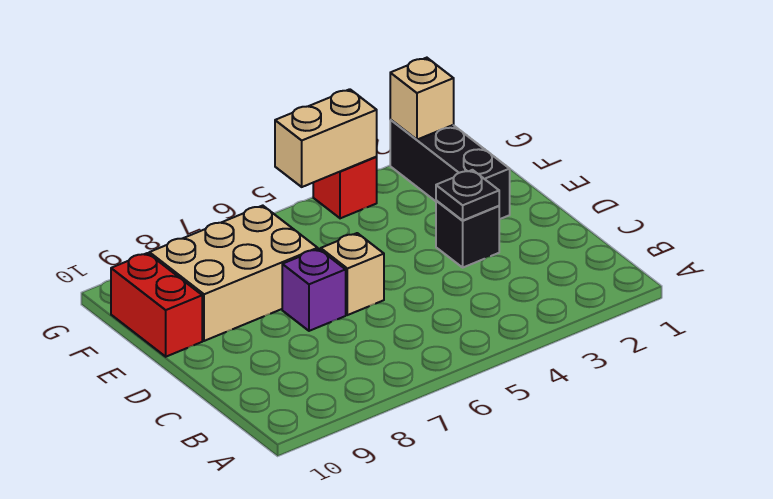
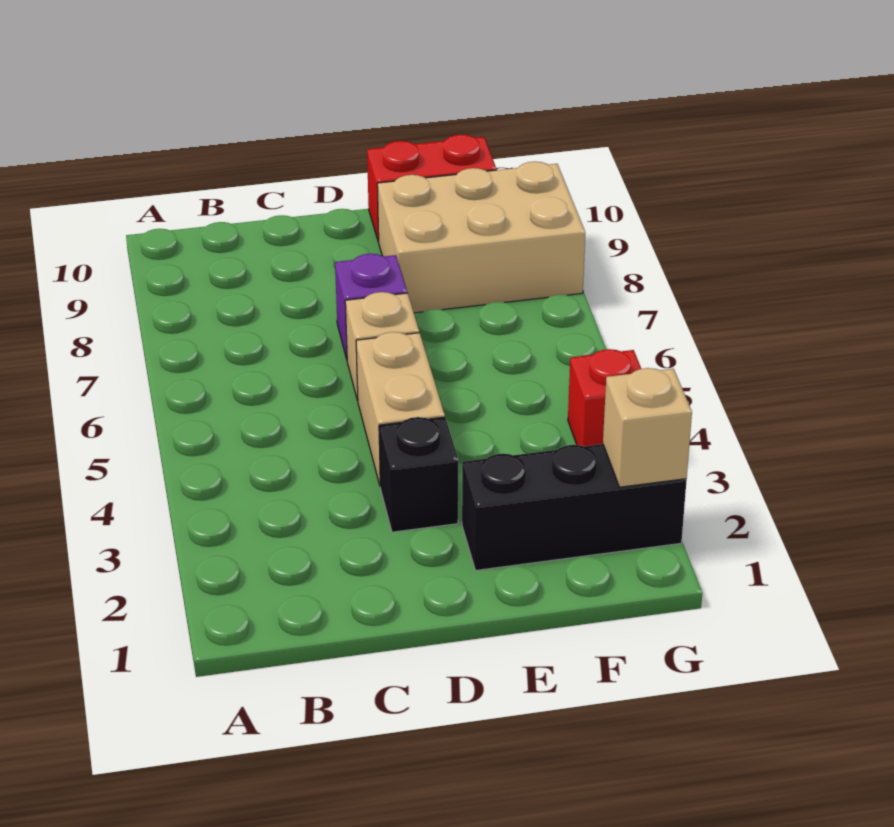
black 1x1 plate [436,170,499,221] -> none
tan 2x3 brick [149,206,318,341] -> tan 2x3 brick turned to [377,161,585,313]
tan 1x2 brick [275,89,377,187] -> tan 1x2 brick moved to [356,332,445,485]

